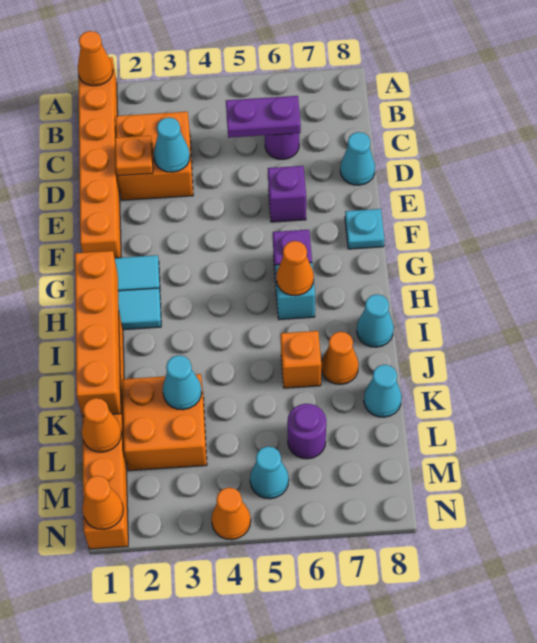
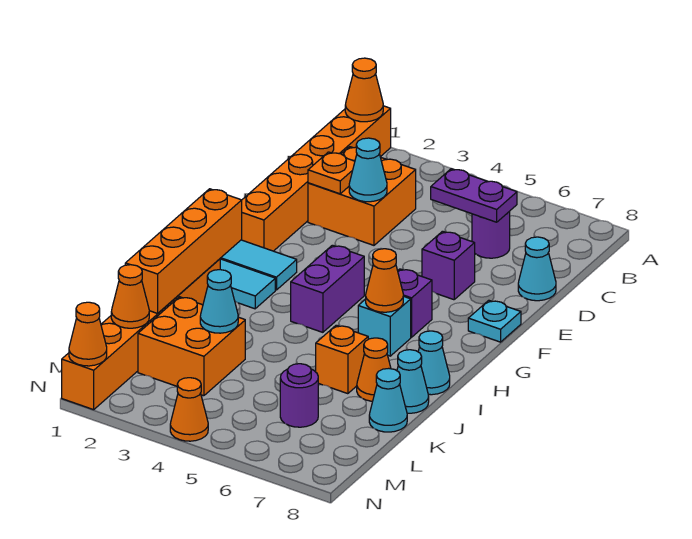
none -> purple 1x2 brick [291,245,364,332]
cyan 1x1 cone [250,446,289,499] -> cyan 1x1 cone moved to [397,350,429,413]

